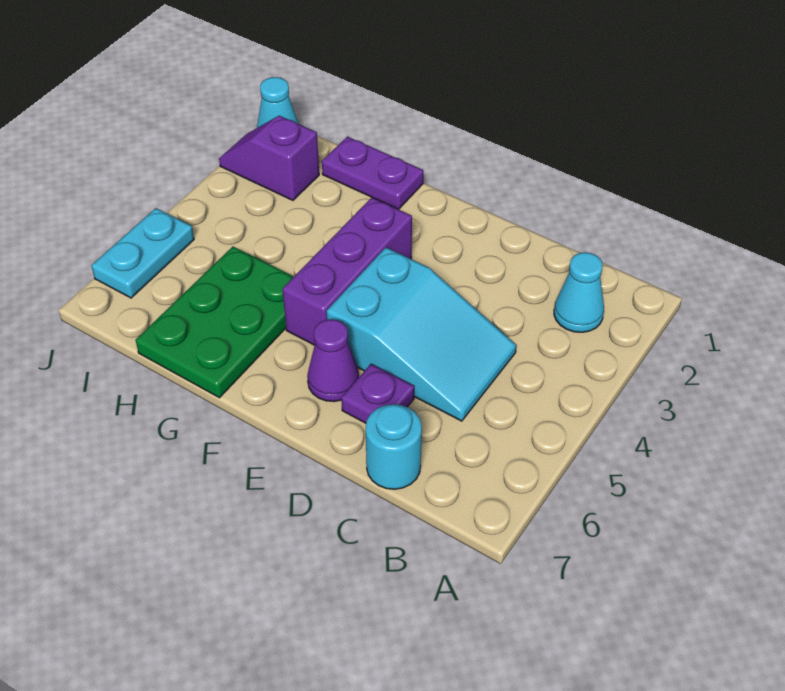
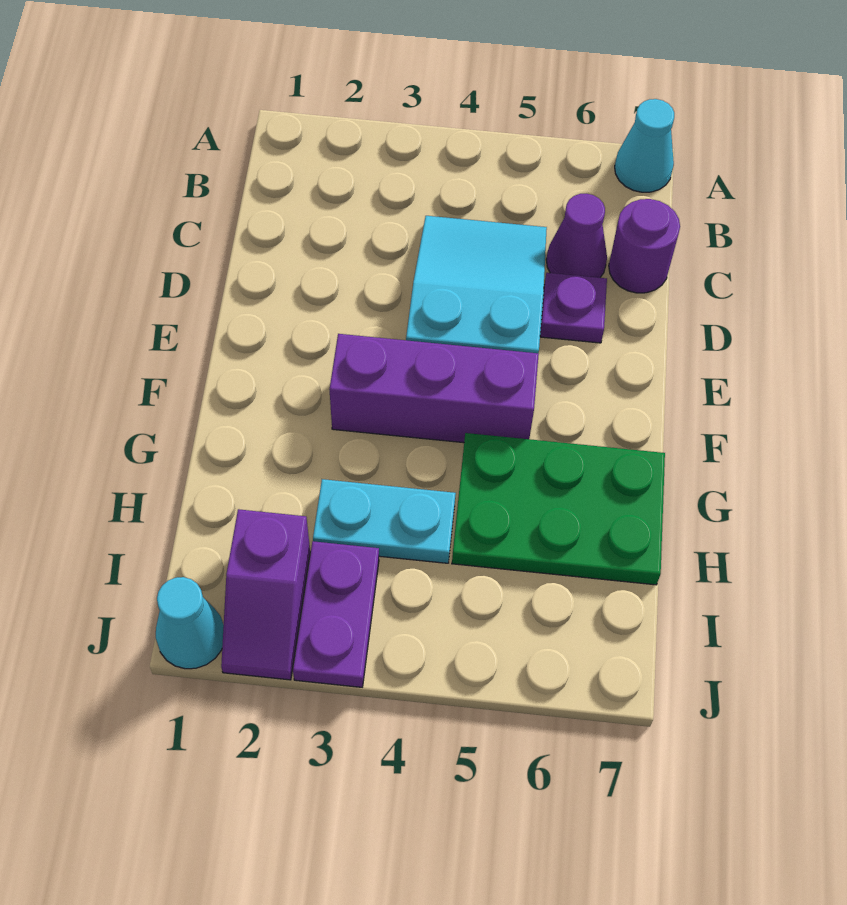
cyan 1x1 cone [554,252,604,332] -> cyan 1x1 cone moved to [615,99,674,192]
cyan 1x1 round brick [366,404,422,489] -> purple 1x1 round brick [609,199,680,293]
purple 1x1 cone [307,319,359,402] -> purple 1x1 cone moved to [546,194,607,278]
purple 1x2 plate [322,137,423,209] -> purple 1x2 plate moved to [293,541,379,687]
cyan 1x2 plate [91,208,194,298] -> cyan 1x2 plate moved to [313,479,456,563]

